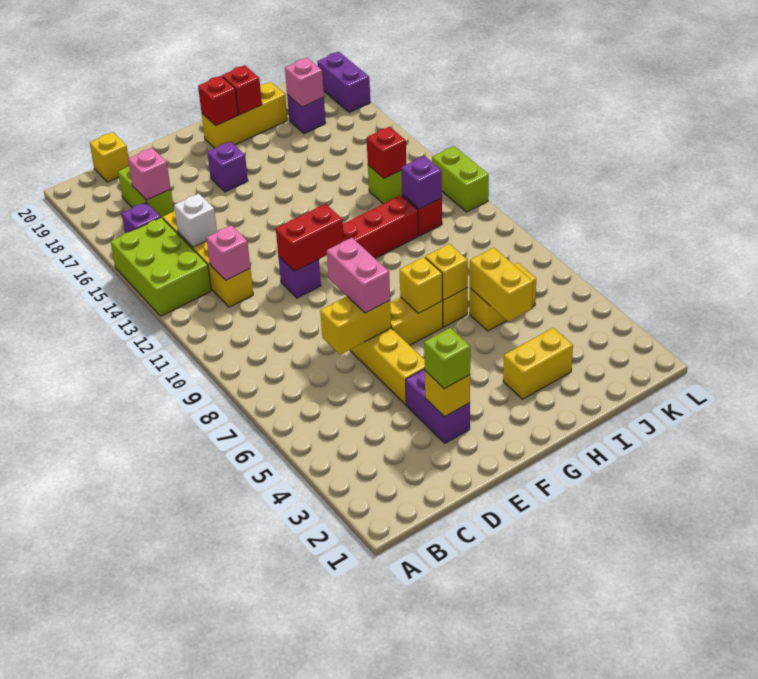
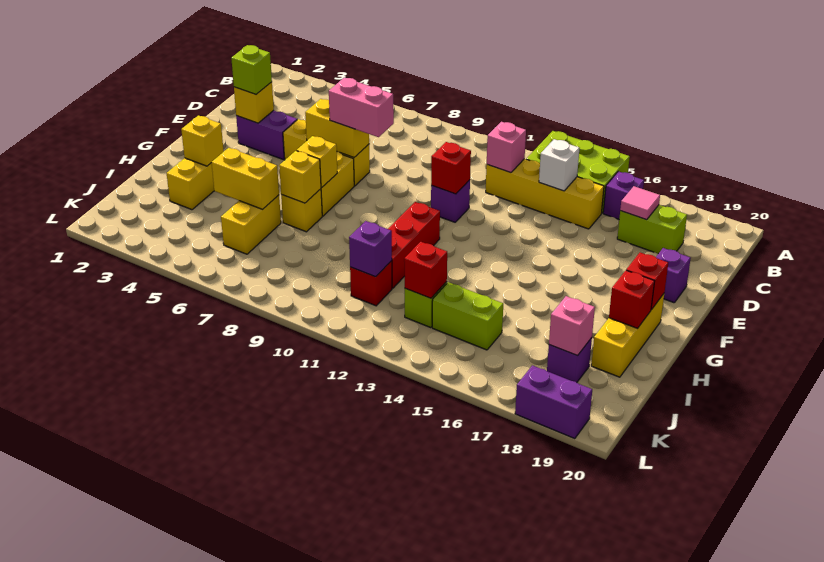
pink 1x1 brick [128,148,171,200] -> pink 1x1 tile [620,186,660,220]
yellow 1x1 brick [90,132,129,182] -> yellow 1x1 brick moved to [181,116,224,166]
yellow 1x2 brick [320,296,391,355] -> yellow 1x2 brick turned to [305,99,369,157]
red 1x2 brick [276,204,344,271] -> red 1x1 brick [431,142,471,194]
purple 1x1 brick [207,141,248,192] -> purple 1x1 brick moved to [656,248,691,303]
lime 1x2 brick [432,146,489,212] -> lime 1x2 brick moved to [432,282,503,350]

